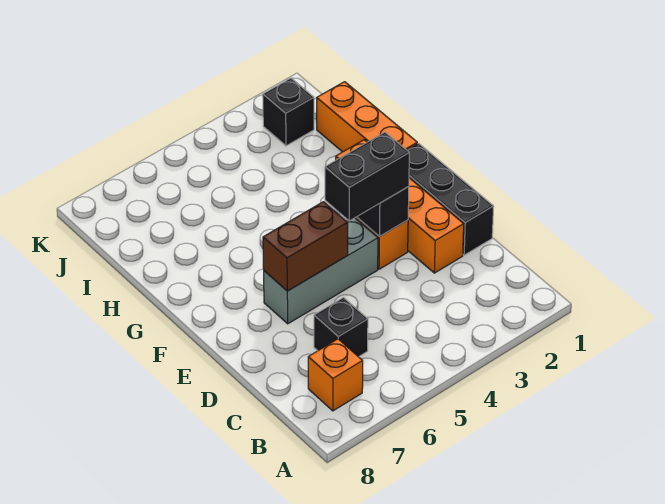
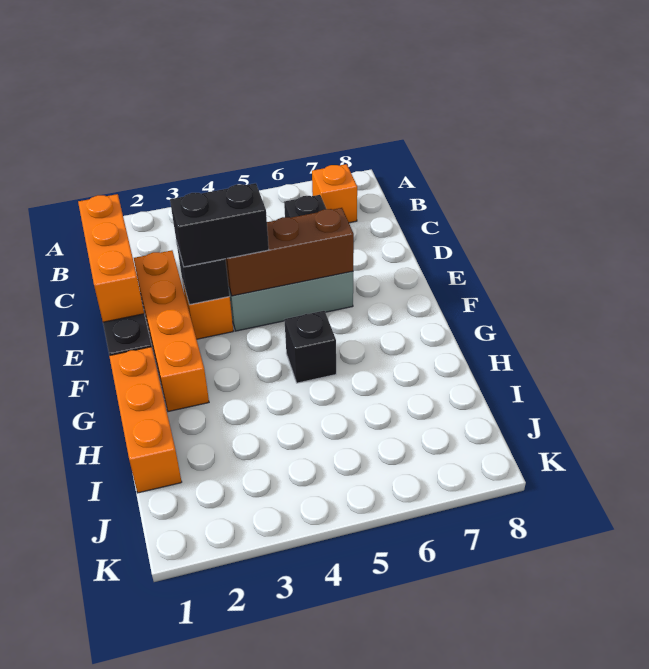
none -> orange 1x3 brick [78,194,144,322]
brown 1x2 brick [263,202,348,291] -> brown 1x3 brick [226,208,354,296]
black 1x1 brick [263,78,314,146] -> black 1x1 brick moved to [284,311,336,383]

